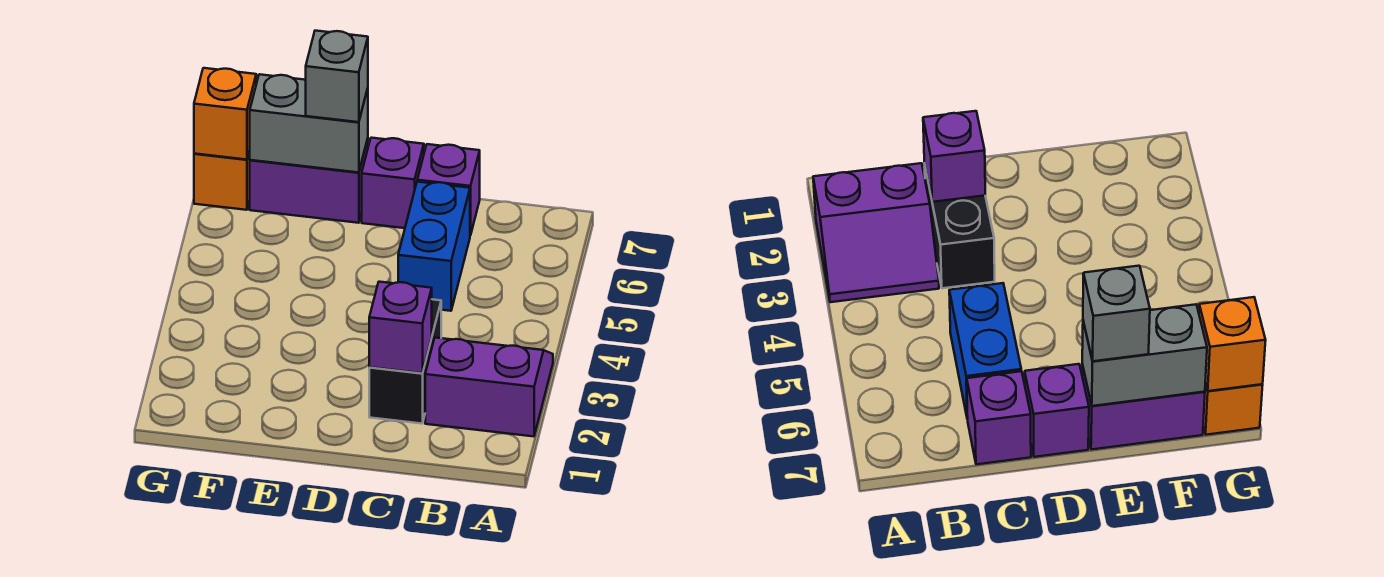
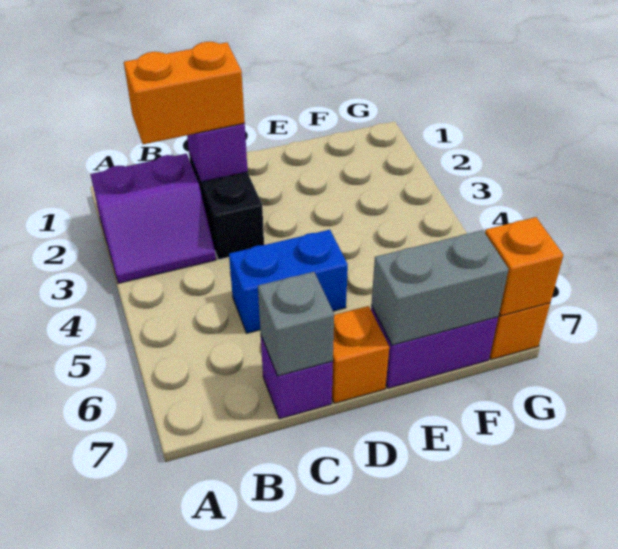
none -> orange 1x2 brick [124,42,245,144]
blue 1x2 brick [398,182,470,311] -> blue 1x2 brick turned to [229,230,348,333]
purple 1x1 brick [362,138,424,228] -> orange 1x1 brick [332,306,389,403]
grey 1x1 brick [306,31,368,122] -> grey 1x1 brick moved to [258,272,334,376]

